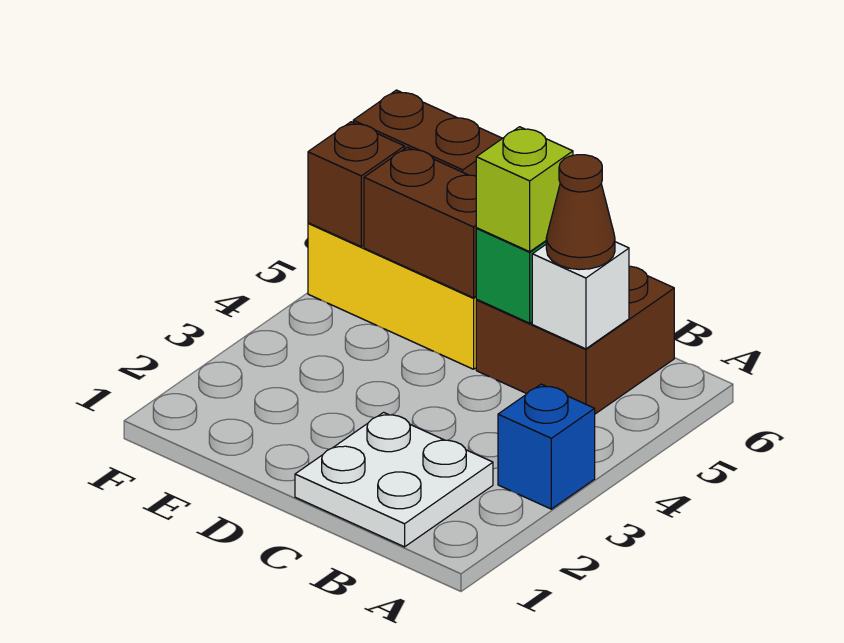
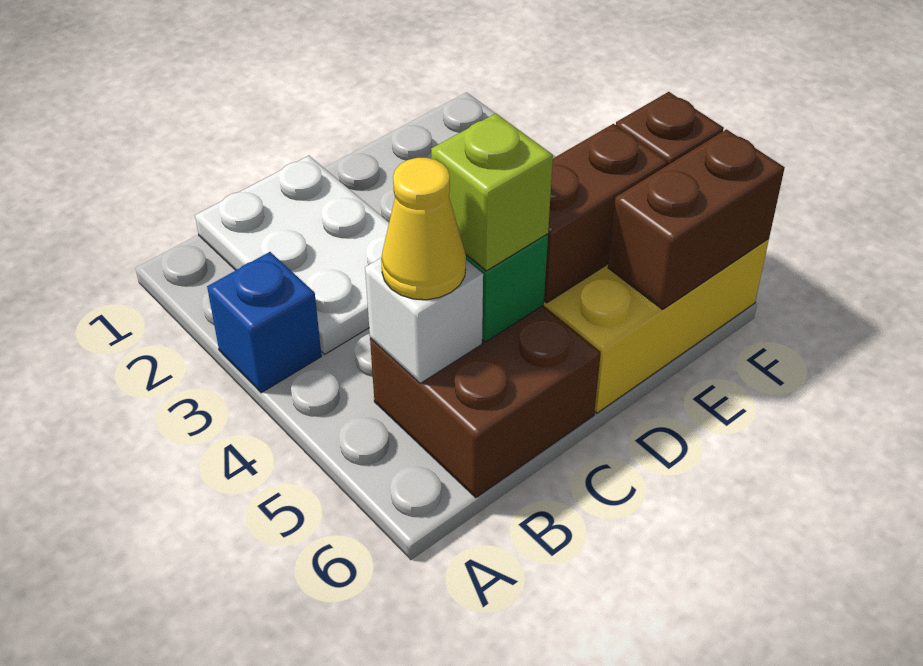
white 2x2 plate [295,412,493,547] -> white 2x3 plate [195,156,389,354]
brown 1x1 cone [546,155,615,270] -> yellow 1x1 cone [381,158,466,300]

